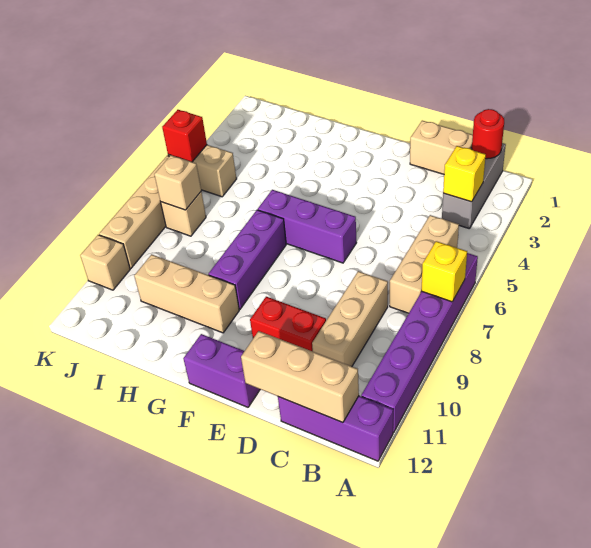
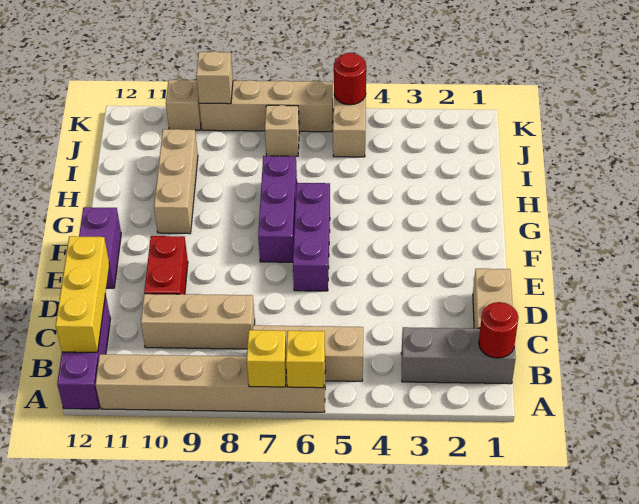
purple 1x6 brick [361,253,478,432] -> tan 1x6 brick [95,354,325,412]
yellow 1x1 brick [443,146,486,202] -> yellow 1x1 brick moved to [286,331,325,388]
tan 1x3 brick [241,331,359,423] -> yellow 1x3 brick [56,236,109,352]
purple 1x3 brick [208,210,286,309] -> purple 1x3 brick turned to [258,156,297,262]
tan 1x1 brick [154,155,201,210] -> tan 1x1 brick moved to [196,51,233,104]
red 1x1 brick [162,110,207,162] -> red 1x1 round brick [334,53,366,105]

